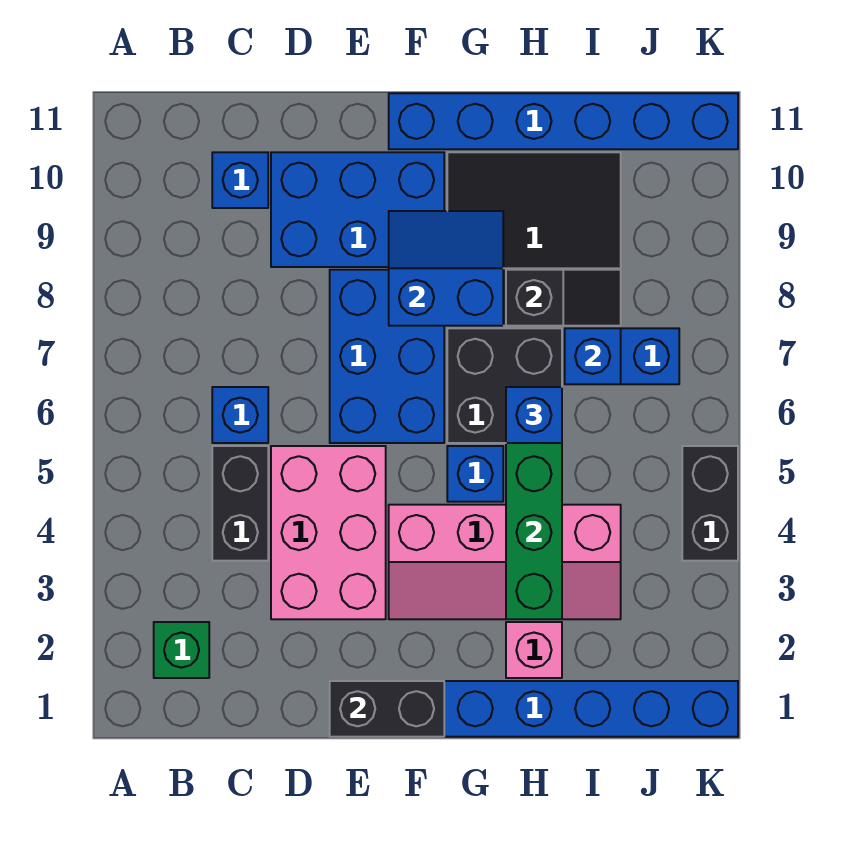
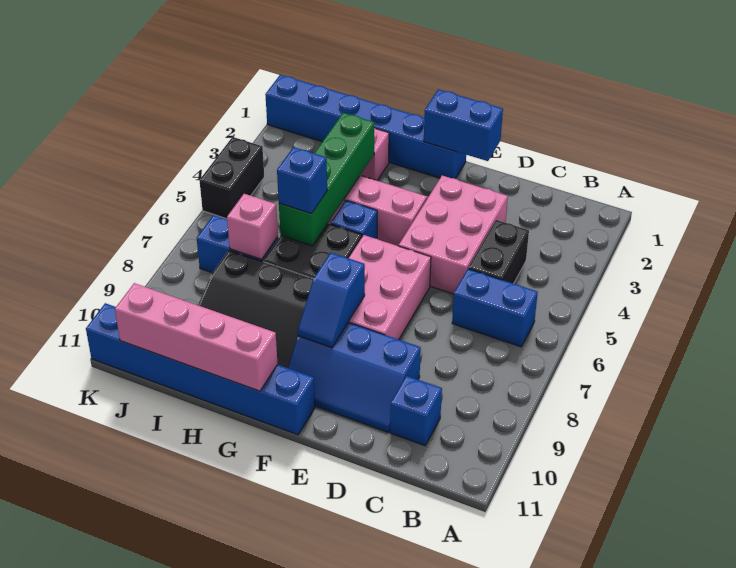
green 1x1 brick [154,622,209,678] -> none
blue 1x1 brick [212,387,268,443] -> blue 1x2 brick [452,269,538,347]
blue 2x3 brick [271,152,444,267] -> blue 2x3 slope [288,322,421,432]
black 1x2 brick [330,681,444,737] -> blue 1x2 brick [424,89,503,161]
blue 2x3 brick [330,270,444,443] -> pink 2x3 brick [349,235,431,340]
blue 2x2 slope [389,211,503,326] -> blue 1x2 slope [298,253,365,348]
none -> pink 1x4 brick [115,283,278,391]
black 1x2 slope [506,270,621,326] -> none
blue 1x1 brick [565,328,621,384] -> pink 1x1 brick [227,194,278,259]

